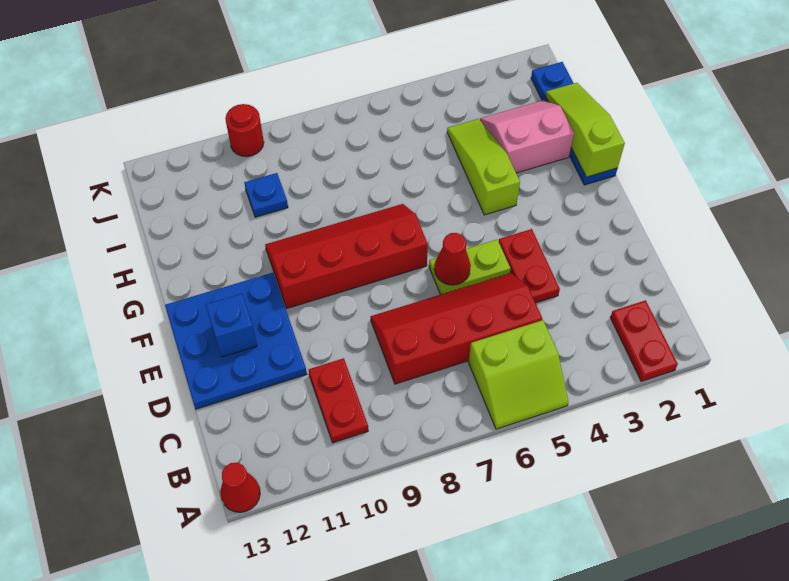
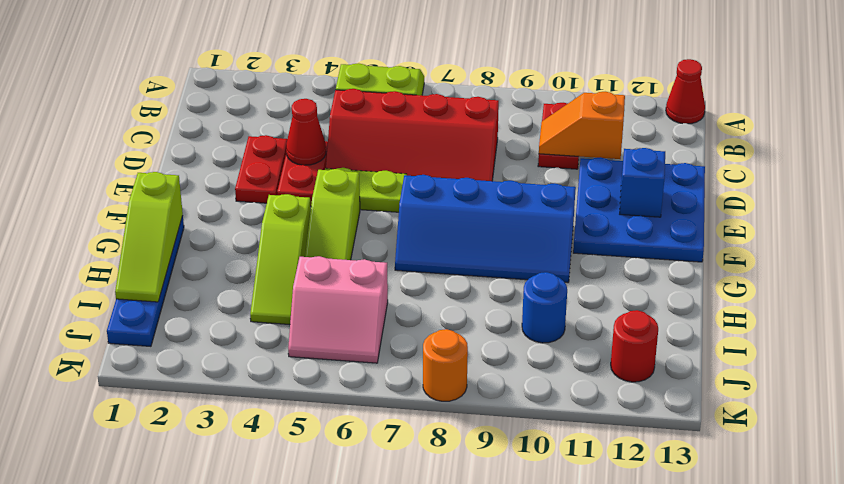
red 1x2 plate [610,300,678,381] -> red 1x2 plate moved to [235,135,287,203]
none -> orange 1x2 slope [539,92,625,159]
red 1x1 cone [434,233,471,285] -> red 1x1 cone moved to [286,99,326,165]
none -> lime 1x3 slope [305,169,360,260]
red 2x4 slope [265,204,428,308] -> blue 2x4 slope [395,175,576,283]
pink 2x2 slope [480,100,574,173] -> pink 2x2 slope moved to [288,256,388,363]
blue 1x1 plate [244,173,288,217] -> blue 1x1 round brick [522,272,567,343]
none -> orange 1x1 round brick [423,329,468,401]
red 1x1 round brick [225,104,264,157] -> red 1x1 round brick moved to [611,310,658,382]

